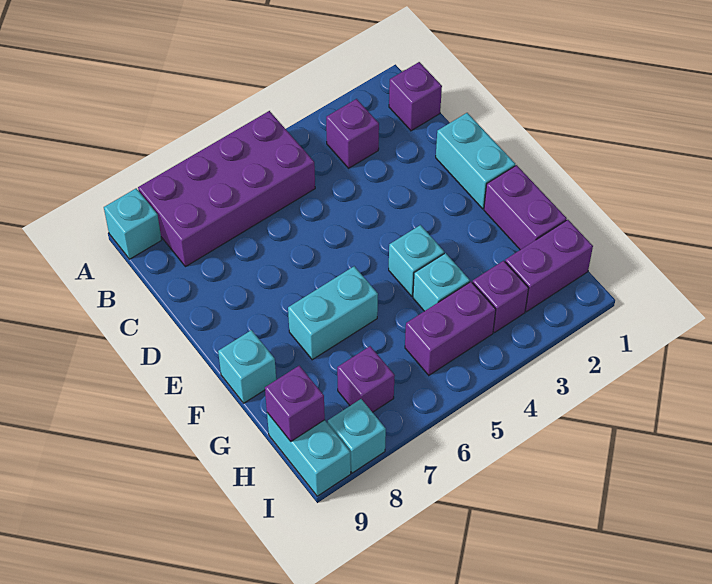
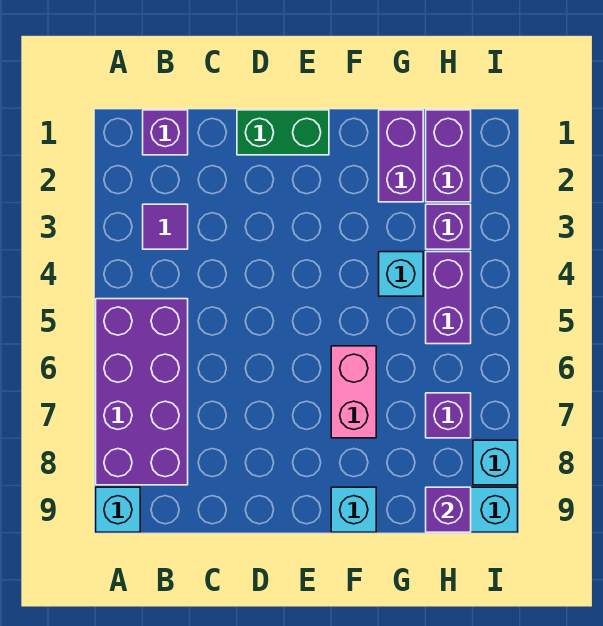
purple 1x1 brick [326,99,379,168] -> purple 1x1 tile [143,204,188,249]
cyan 1x2 brick [436,113,515,209] -> green 1x2 brick [237,110,329,155]
purple 1x2 brick [484,165,567,250] -> purple 1x2 brick turned to [379,110,423,202]
cyan 1x1 brick [389,225,444,296] -> none
cyan 1x2 brick [288,266,378,360] -> pink 1x2 brick [331,346,376,438]

